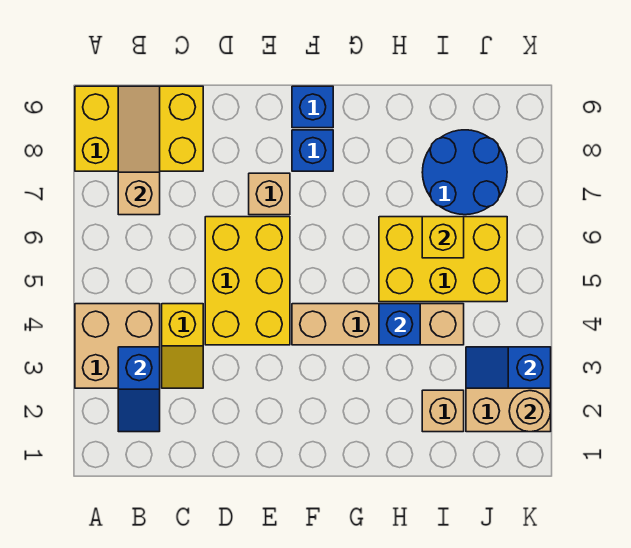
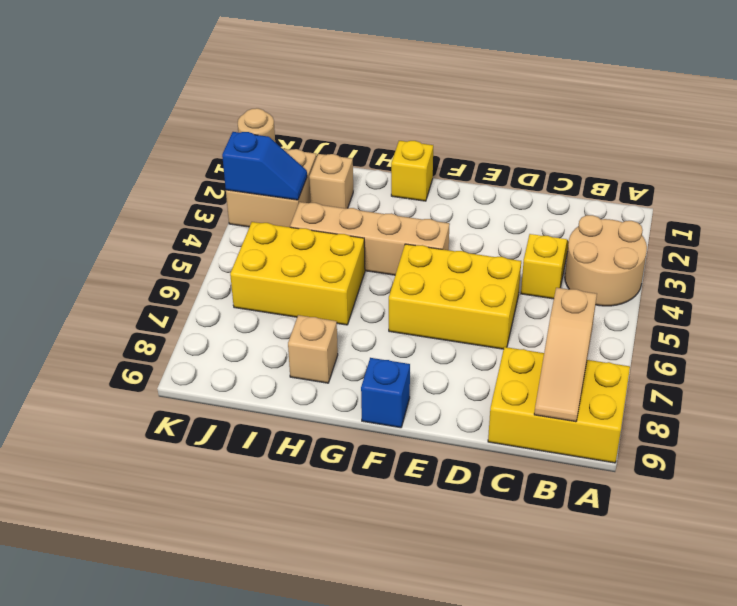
tan 2x2 brick [75,304,160,388] -> tan 2x2 round brick [565,215,647,306]
blue 1x2 slope [118,347,160,432] -> none
yellow 2x3 brick [205,217,290,345] -> yellow 2x3 brick turned to [389,244,521,349]
tan 1x1 brick [249,173,290,215] -> tan 1x1 brick moved to [288,315,338,383]
blue 1x1 brick [292,130,333,171] -> none
blue 1x1 brick [379,304,420,345] -> none
yellow 1x1 brick [422,217,464,258] -> yellow 1x1 brick moved to [391,141,433,201]
blue 2x2 round brick [422,130,507,215] -> none

